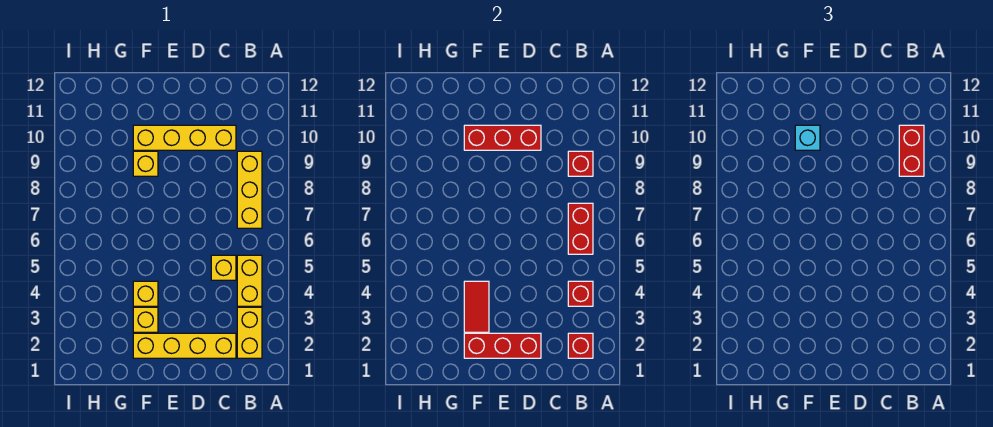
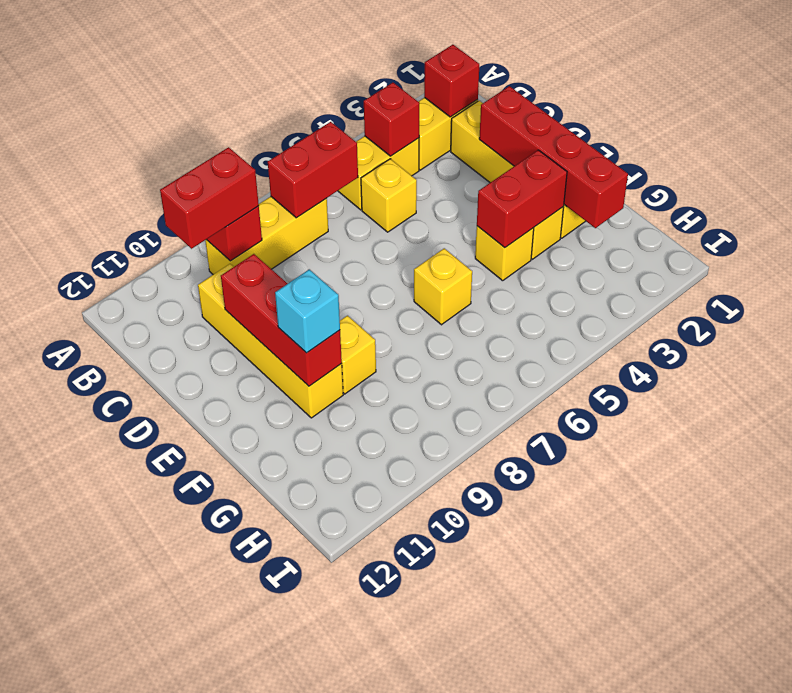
red 1x3 brick [464,333,541,358] -> red 1x4 brick [479,86,628,228]
red 1x2 tile [464,281,489,332] -> red 1x2 brick [477,150,567,248]
none -> yellow 1x1 brick [414,248,472,325]

